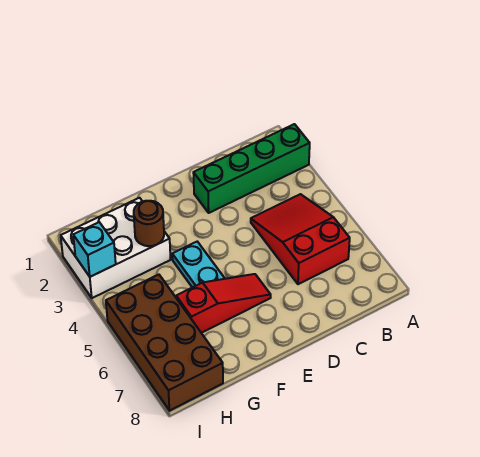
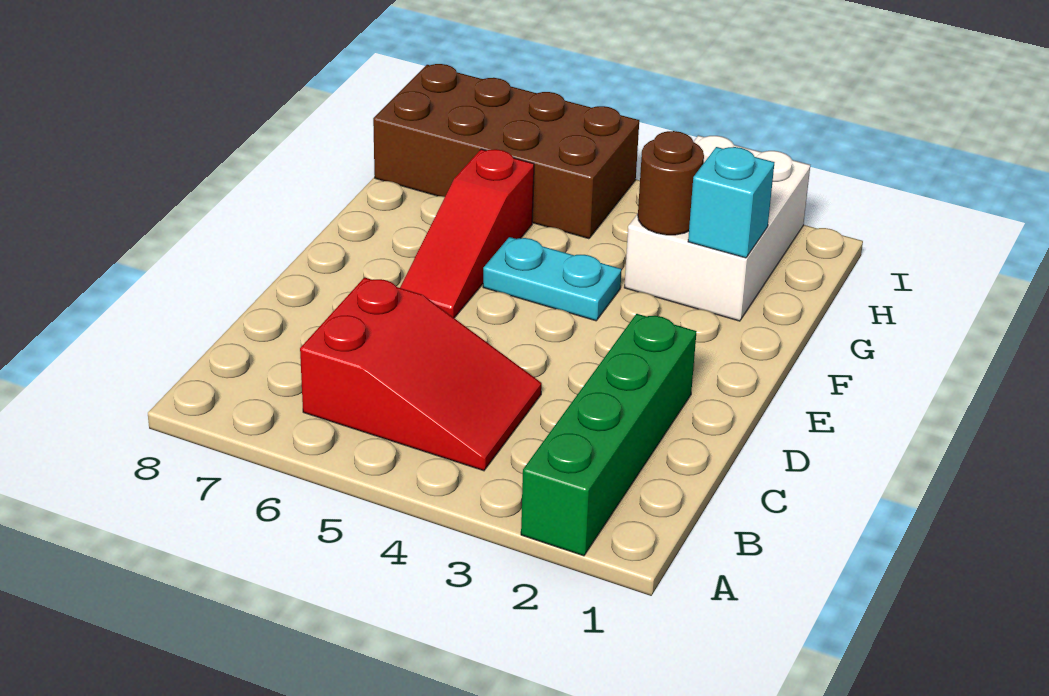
cyan 1x1 brick [73,222,116,277] -> cyan 1x1 brick moved to [688,147,774,258]

